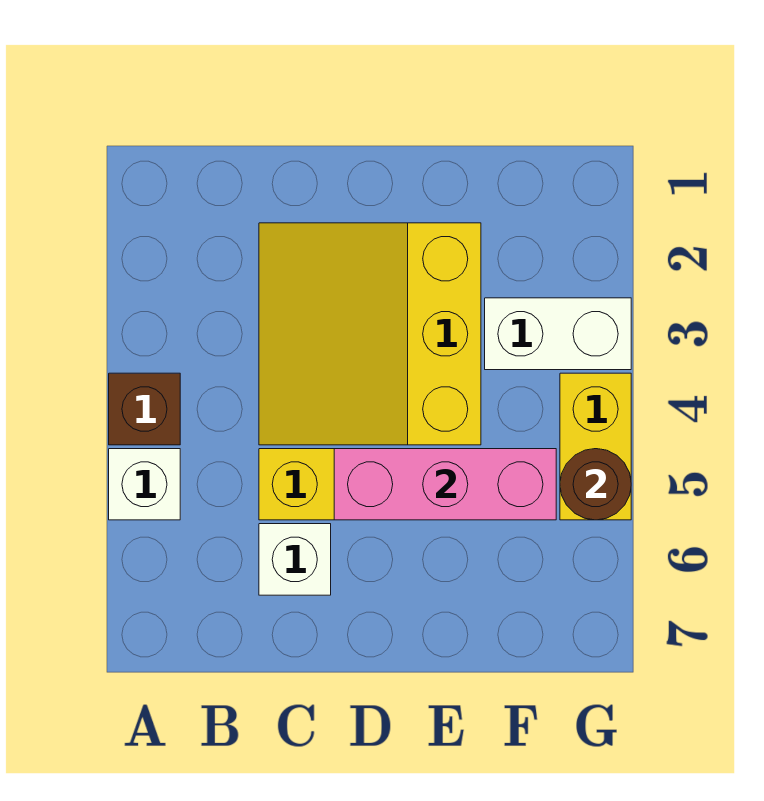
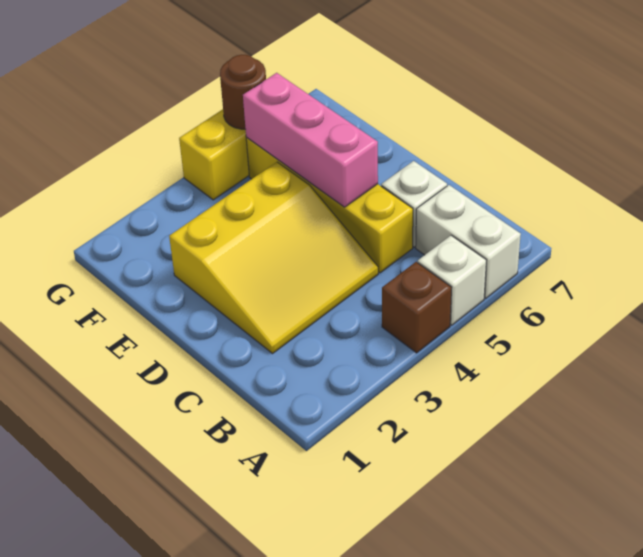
white 1x2 brick [485,298,631,370] -> white 1x2 brick moved to [416,185,521,298]

